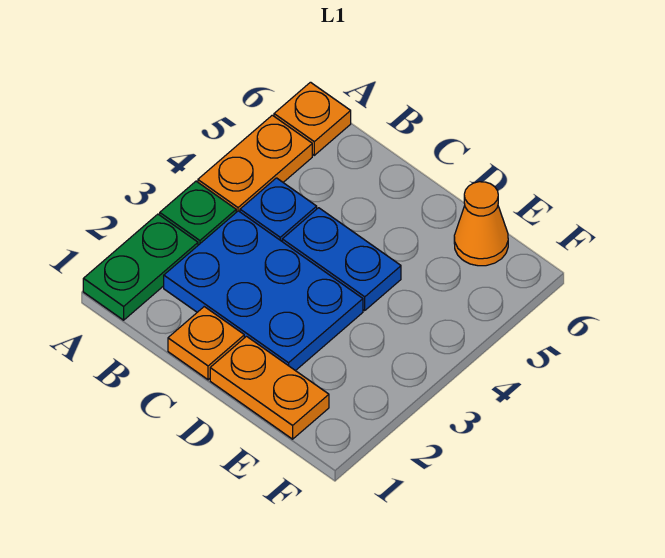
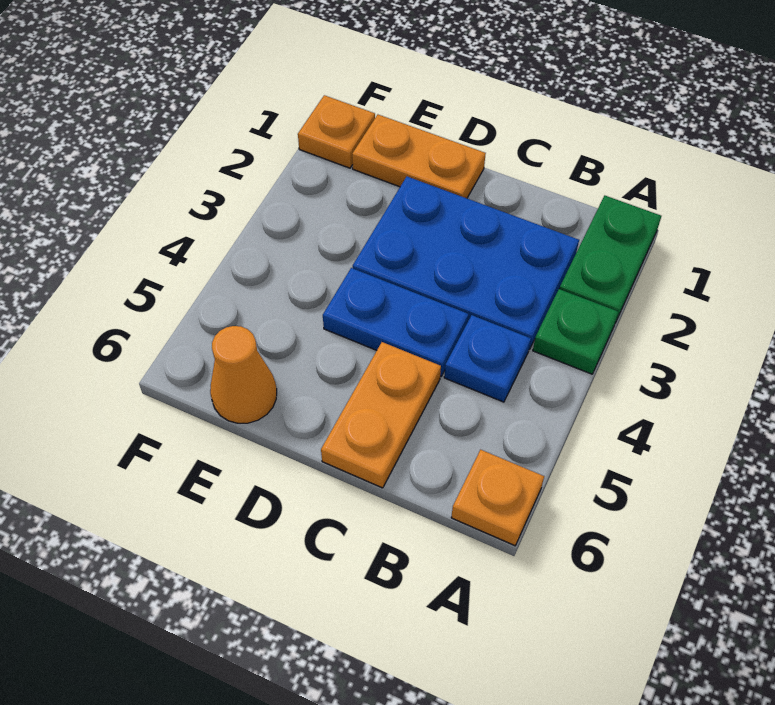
orange 1x2 plate [198,115,312,212] -> orange 1x2 plate moved to [321,342,441,488]
orange 1x1 plate [168,307,244,380] -> orange 1x1 plate moved to [298,95,375,168]

